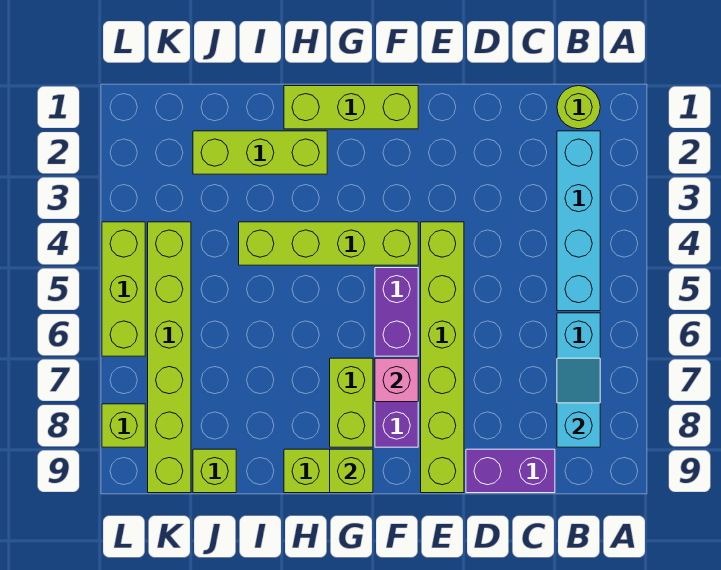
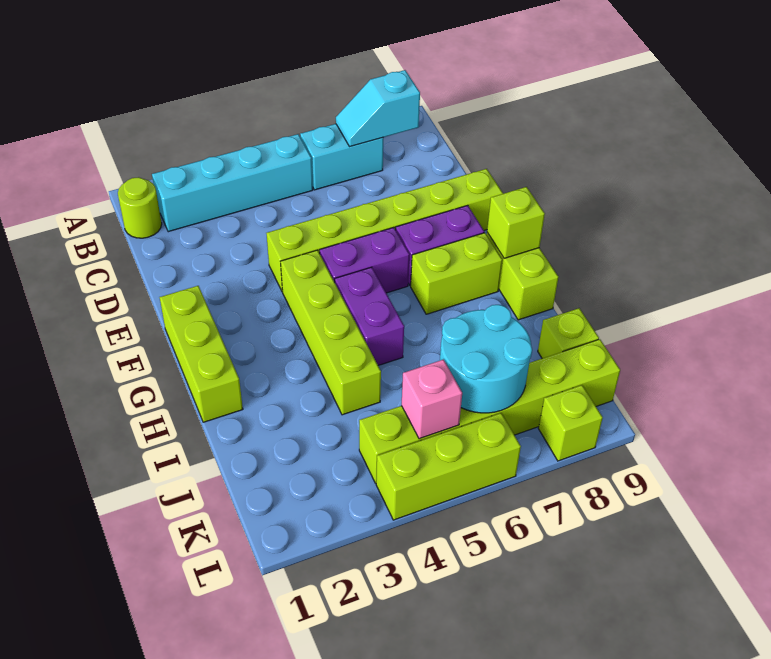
purple 1x2 brick [466,449,555,493] -> purple 1x2 brick moved to [335,267,404,365]
pink 1x1 brick [375,358,418,402] -> pink 1x1 brick moved to [402,360,462,439]
lime 1x3 brick [193,131,327,174] -> none
none -> cyan 2x2 round brick [440,305,532,413]

